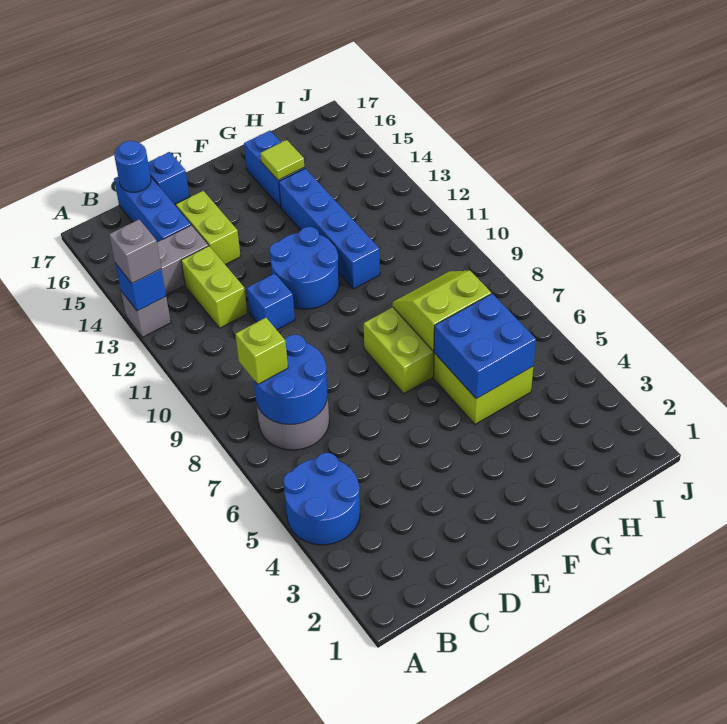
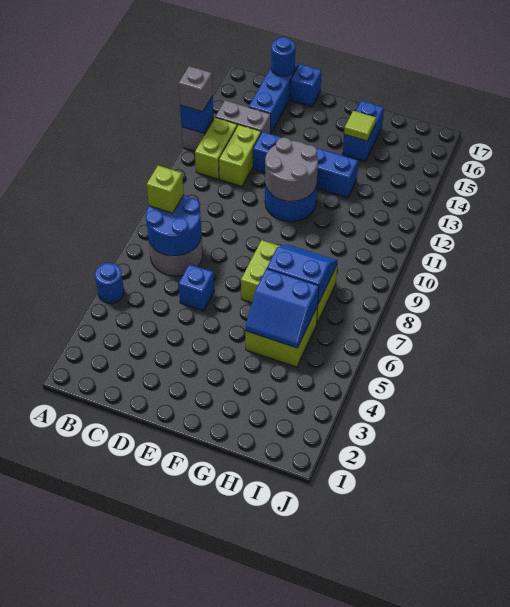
blue 2x2 round brick [283,453,360,545] -> blue 1x1 round brick [95,263,124,303]
blue 1x1 brick [247,273,295,330] -> blue 1x1 brick moved to [178,264,214,311]
lime 1x2 brick [176,191,241,265] -> lime 1x2 brick moved to [195,118,237,179]
none -> grey 2x2 round brick [265,138,318,201]
blue 2x2 brick [434,294,536,399] -> blue 2x2 slope [245,269,319,348]
lime 2x2 slope [393,271,491,351] -> blue 2x2 slope [267,244,338,304]
blue 1x4 brick [279,169,380,289] -> blue 1x4 brick turned to [253,132,358,198]

